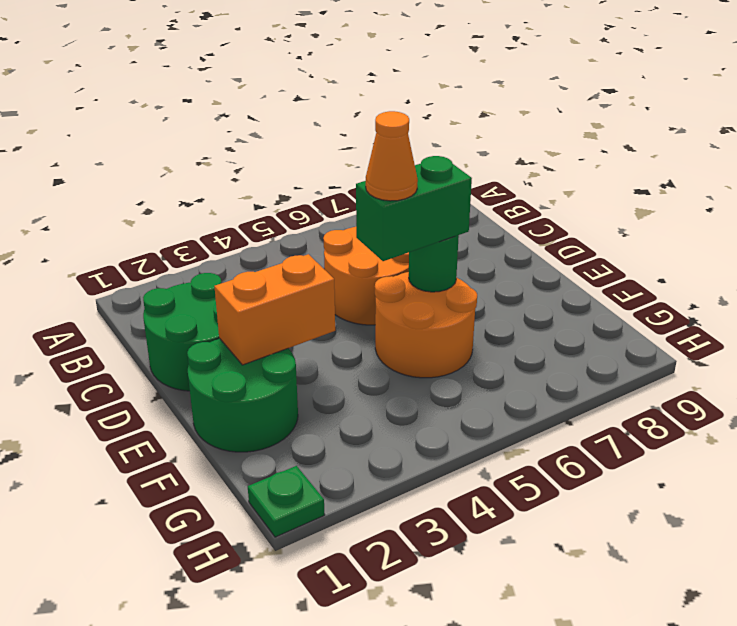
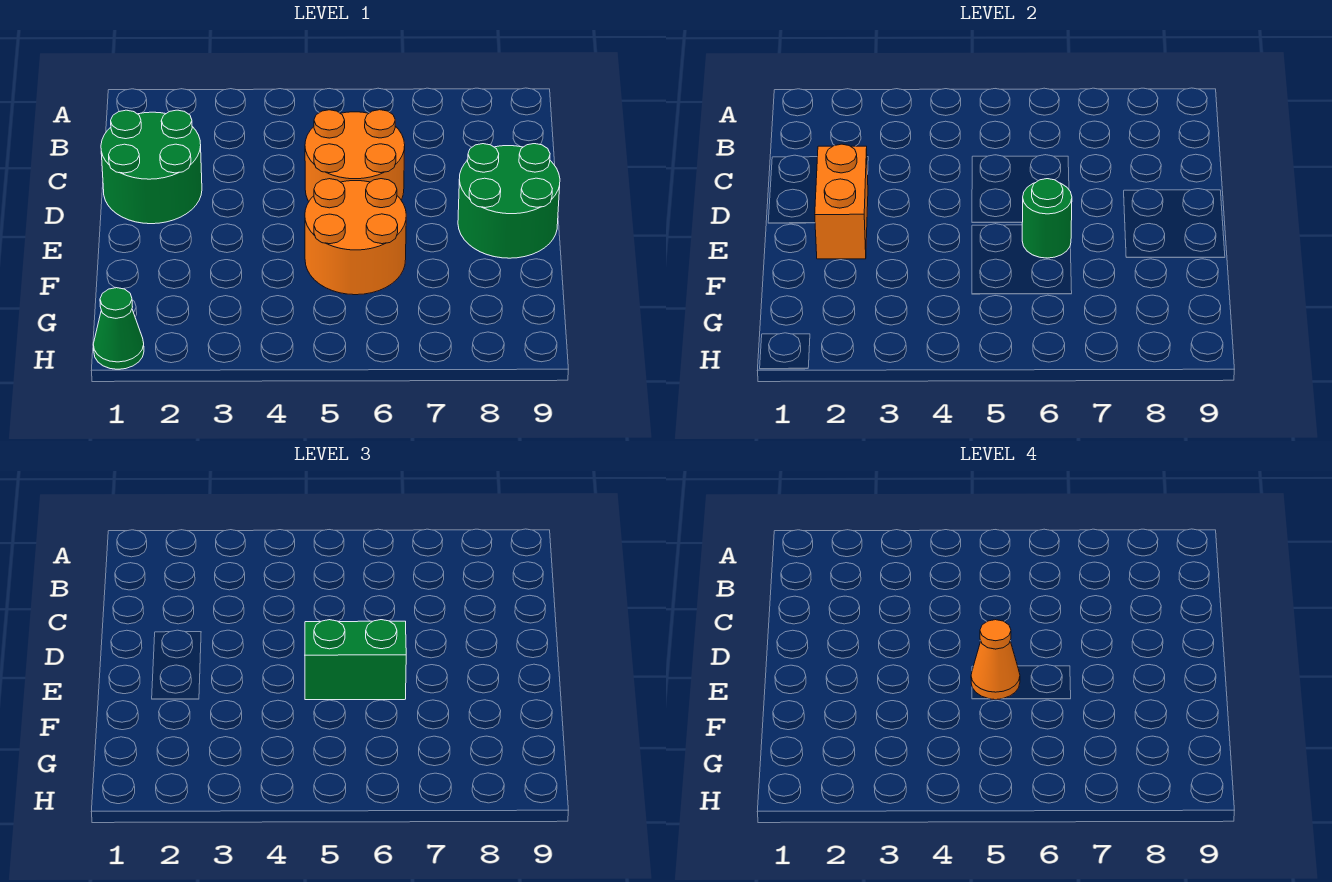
green 2x2 round brick [187,338,298,452] -> green 2x2 round brick moved to [458,144,560,258]
orange 1x2 brick [214,254,335,365] -> orange 1x2 brick turned to [815,144,868,259]
green 1x1 plate [248,466,325,537] -> green 1x1 cone [93,288,144,369]

